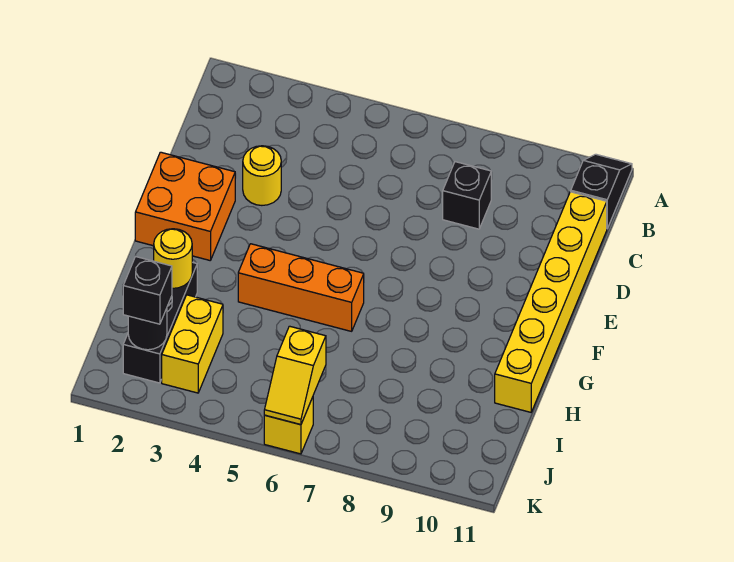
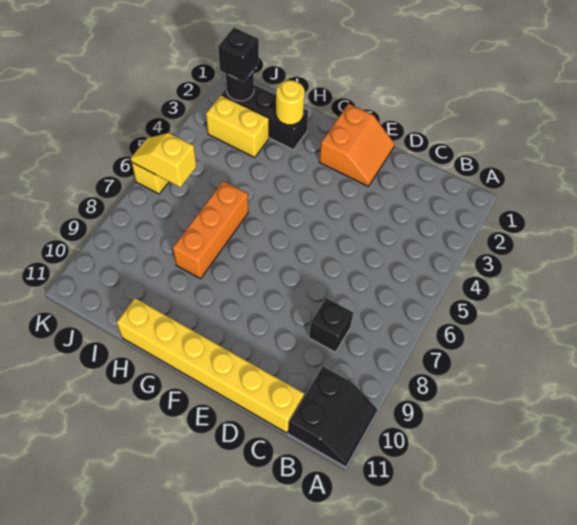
black 1x2 slope [571,154,632,228] -> black 2x2 slope [288,367,378,467]
yellow 1x1 round brick [243,146,281,205] -> none
orange 2x2 brick [135,152,235,260] -> orange 2x2 slope [319,104,395,186]
orange 1x3 brick [238,244,364,331] -> orange 1x3 brick moved to [173,181,248,279]

